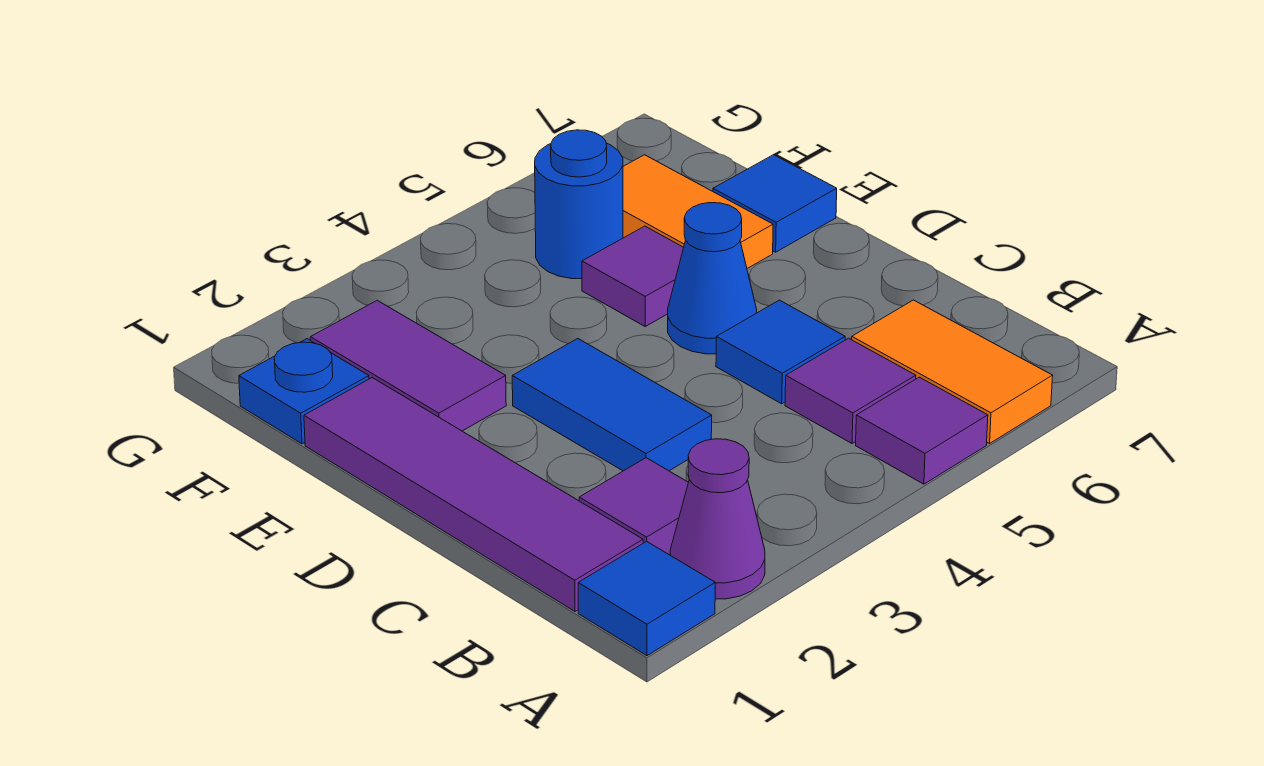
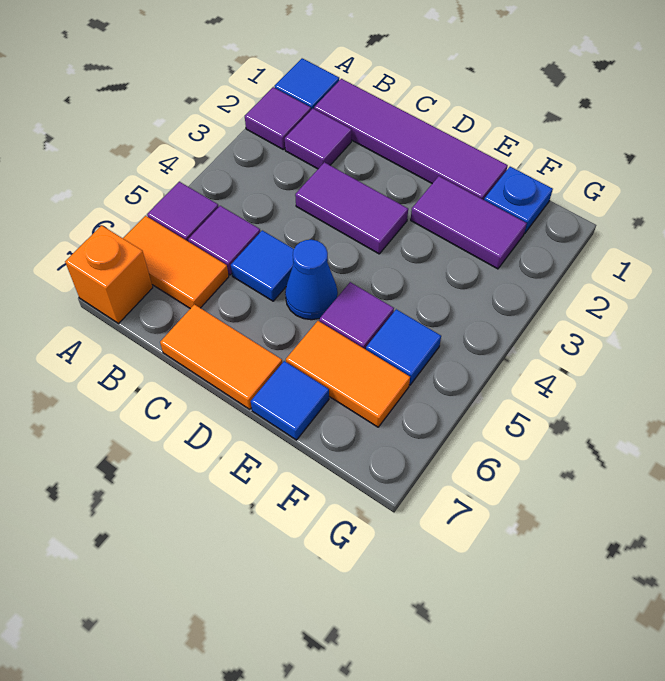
purple 1x1 cone [670,439,765,599] -> purple 1x1 tile [245,87,311,149]
none -> orange 1x1 brick [65,225,153,323]
blue 1x2 tile [512,339,712,471] -> purple 1x2 tile [295,162,408,254]
none -> orange 1x2 tile [160,304,282,409]
blue 1x1 round brick [535,130,623,279] -> blue 1x1 tile [366,309,441,385]

